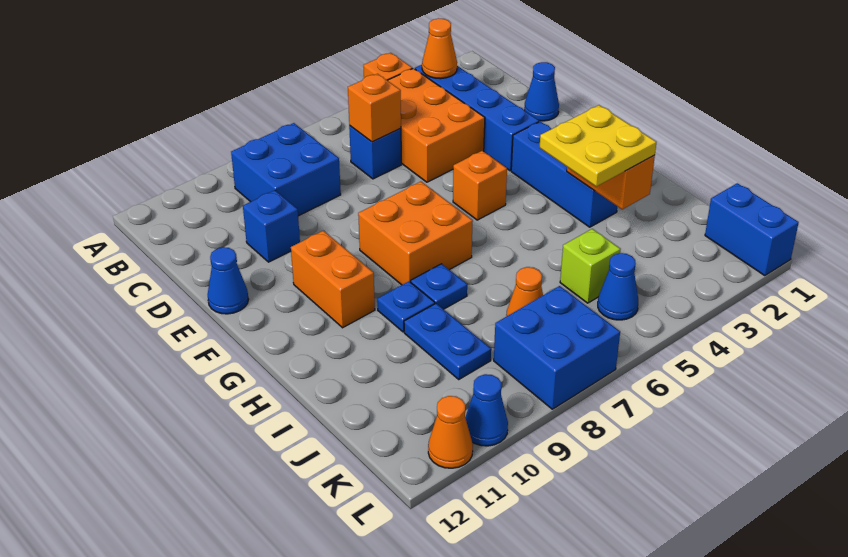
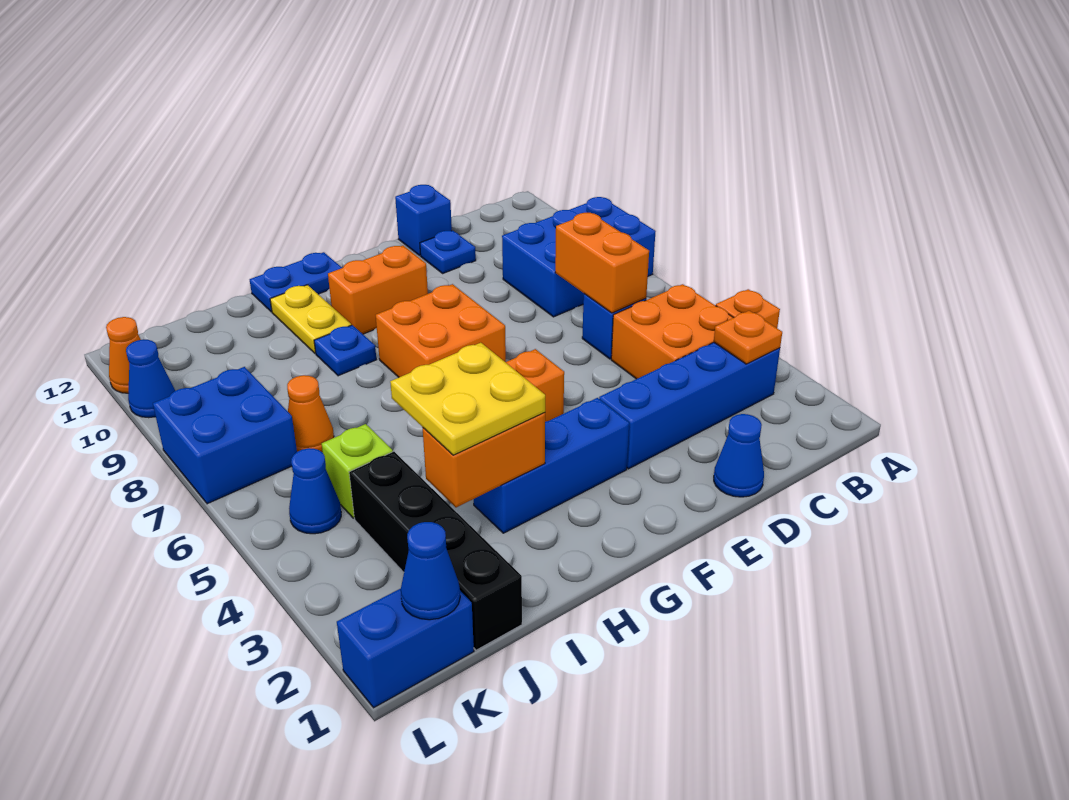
orange 1x1 cone [422,18,457,79] -> orange 1x1 plate [714,311,782,364]
orange 2x3 brick [387,68,485,182] -> orange 2x2 brick [611,284,734,379]
blue 2x2 brick [231,123,341,216] -> blue 2x3 brick [502,197,656,317]
orange 1x1 brick [348,74,401,142] -> orange 1x2 brick [555,213,649,313]
blue 1x1 brick [243,190,300,262] -> blue 1x1 brick moved to [395,185,452,255]
blue 1x1 cone [208,247,249,314] -> blue 1x1 cone moved to [401,522,460,620]
blue 1x1 plate [411,264,467,309] -> blue 1x1 plate moved to [420,230,476,273]
none -> yellow 1x2 plate [270,285,351,353]
blue 1x2 plate [404,304,491,379] -> blue 1x2 plate moved to [250,252,342,312]
none -> black 1x4 brick [349,452,522,650]

